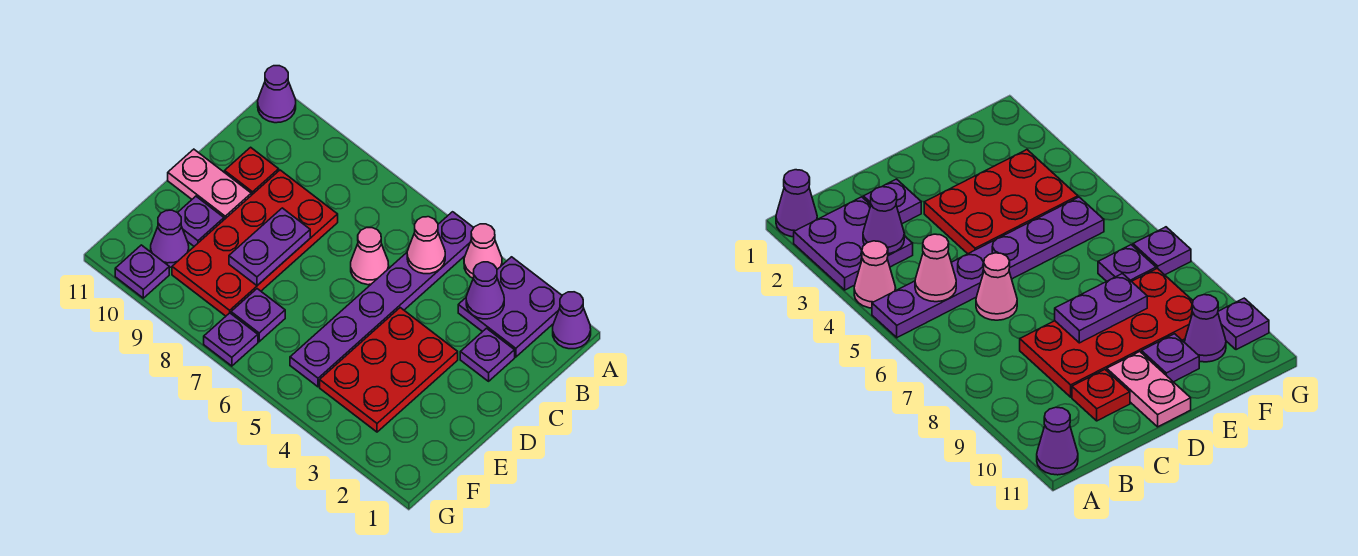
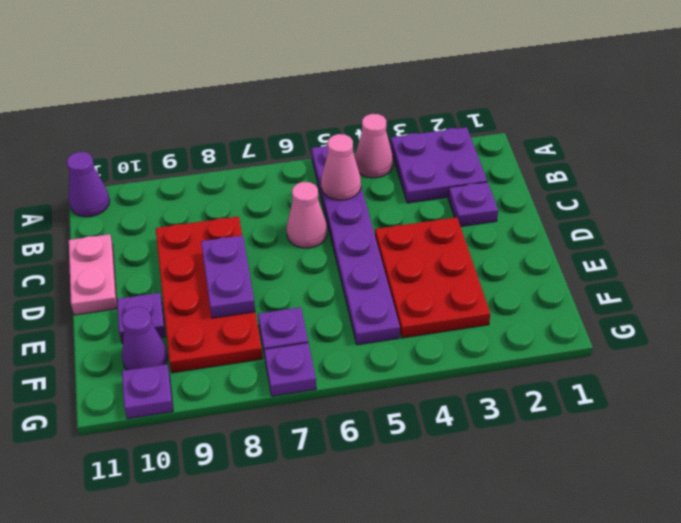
purple 1x1 cone [553,292,591,349] -> none
purple 1x1 cone [466,262,504,319] -> none
red 1x1 plate [225,147,279,195] -> none
pink 1x2 plate [168,149,251,220] -> pink 1x2 plate turned to [69,234,117,315]

